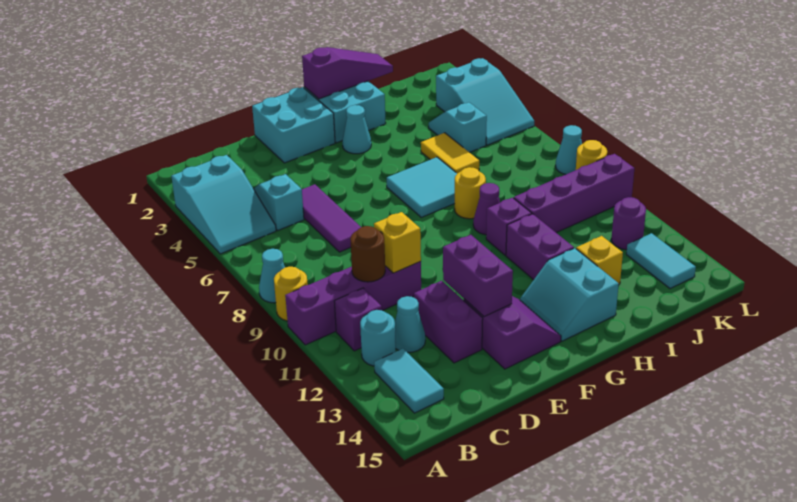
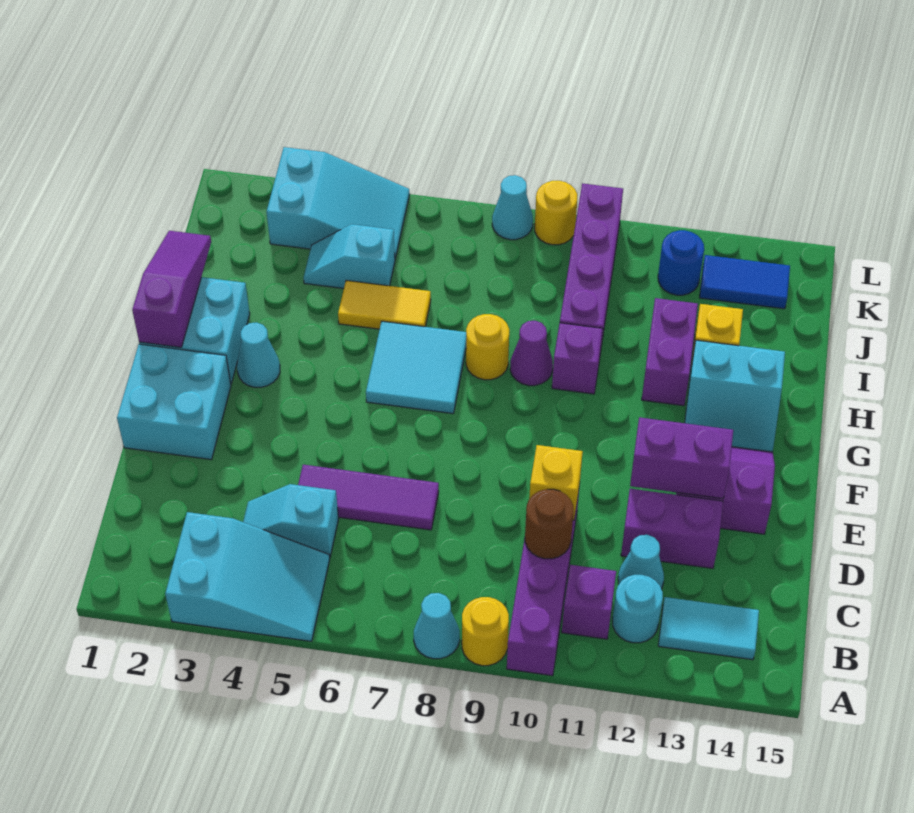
purple 1x2 brick [506,214,574,280] -> purple 1x2 brick turned to [642,298,698,406]
purple 1x1 round brick [611,197,646,250] -> blue 1x1 round brick [658,230,704,295]
cyan 1x2 tile [626,233,696,289] -> blue 1x2 tile [700,255,790,309]

